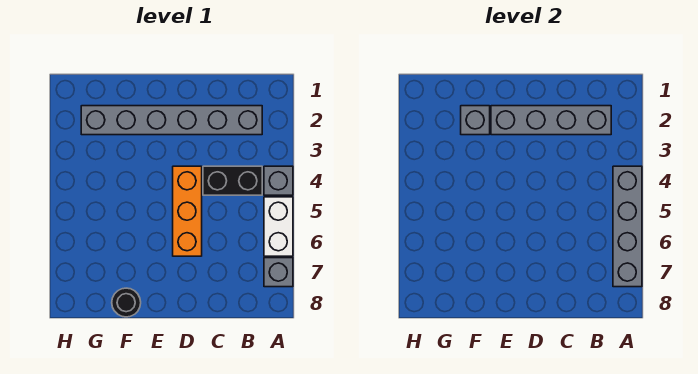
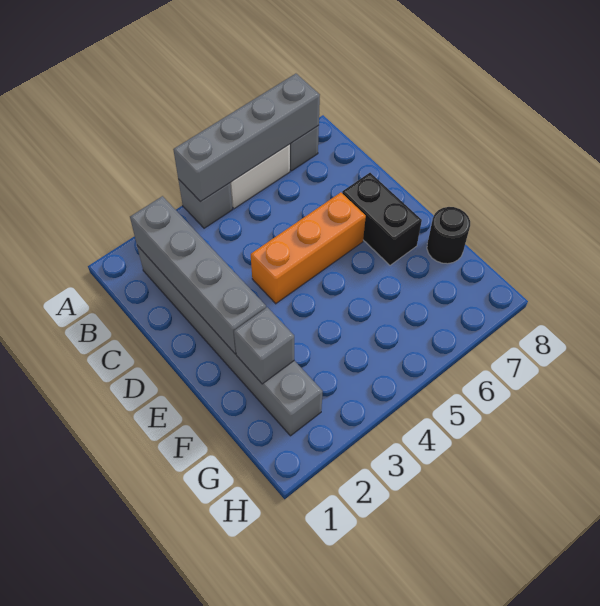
black 1x2 brick [203,166,262,195] -> black 1x2 brick moved to [342,173,422,265]

